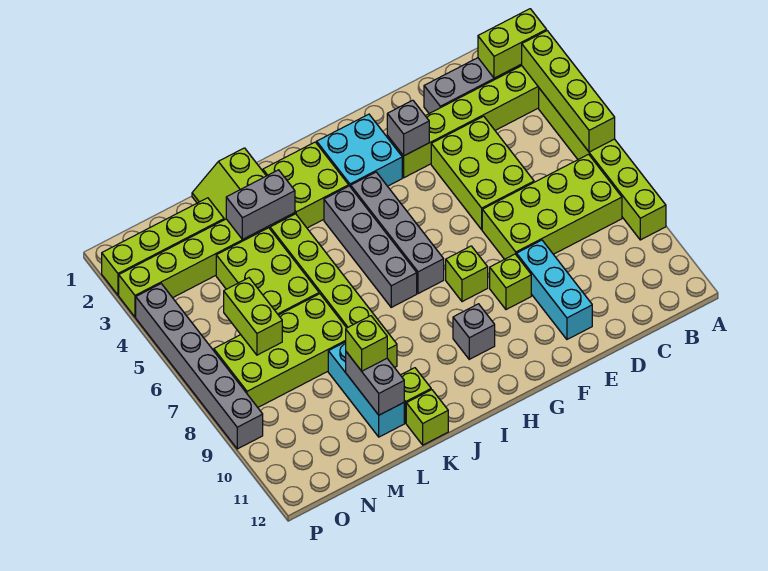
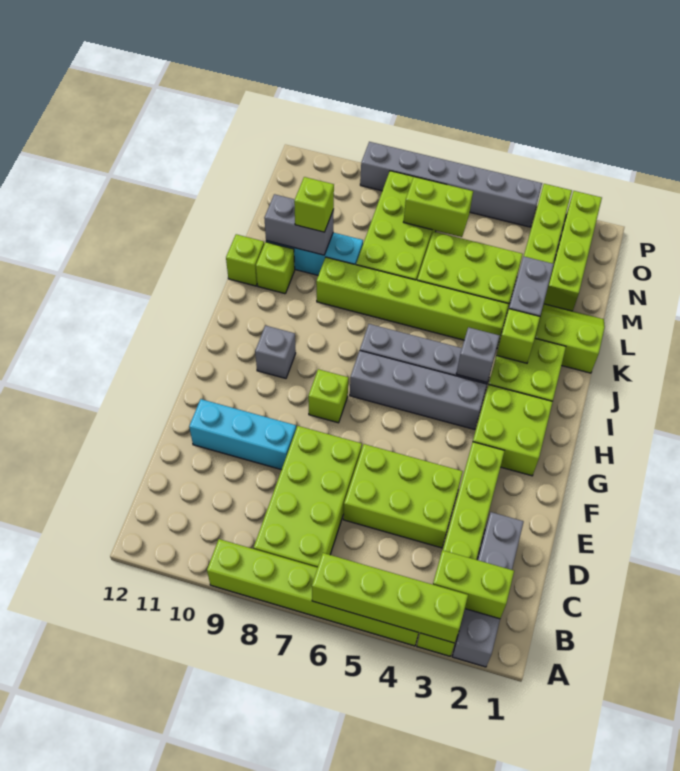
lime 1x2 brick [478,9,547,78] -> lime 1x2 brick turned to [433,550,514,619]
grey 1x1 brick [387,100,429,156] -> grey 1x1 brick moved to [456,327,499,382]
lime 1x1 brick [490,254,531,310] -> lime 1x1 brick moved to [496,309,540,363]
cyan 2x2 brick [317,114,402,187] -> lime 2x2 brick [473,385,553,476]

